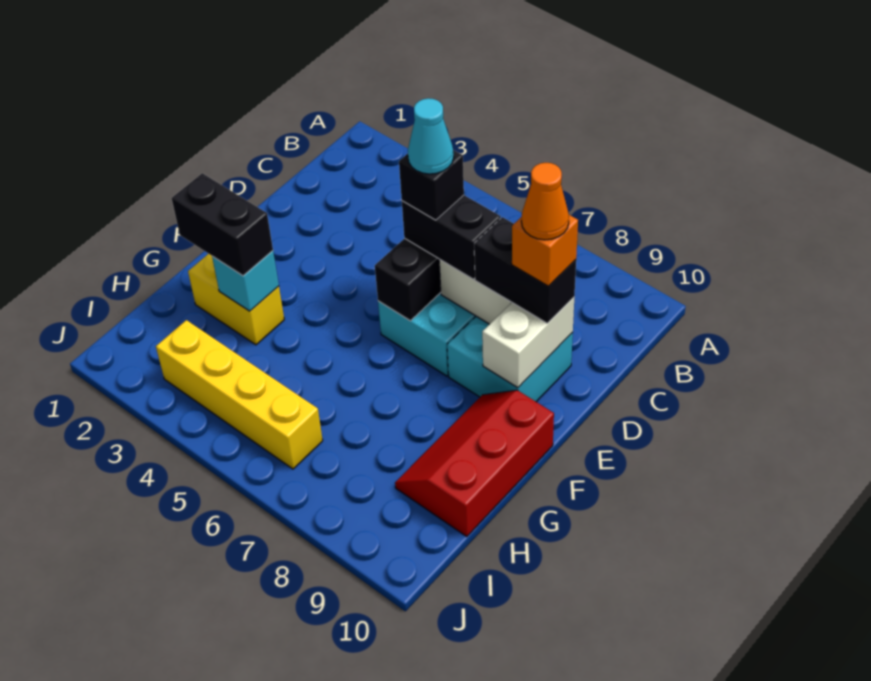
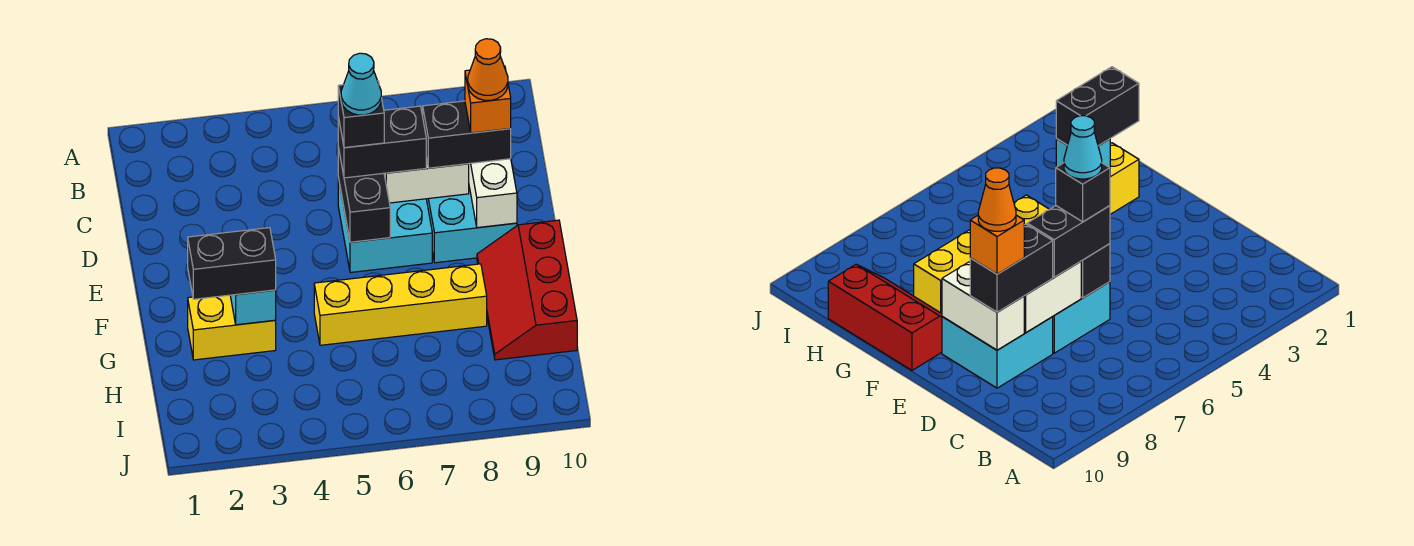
yellow 1x4 brick [156,320,323,469] -> yellow 1x4 brick moved to [314,264,487,345]

